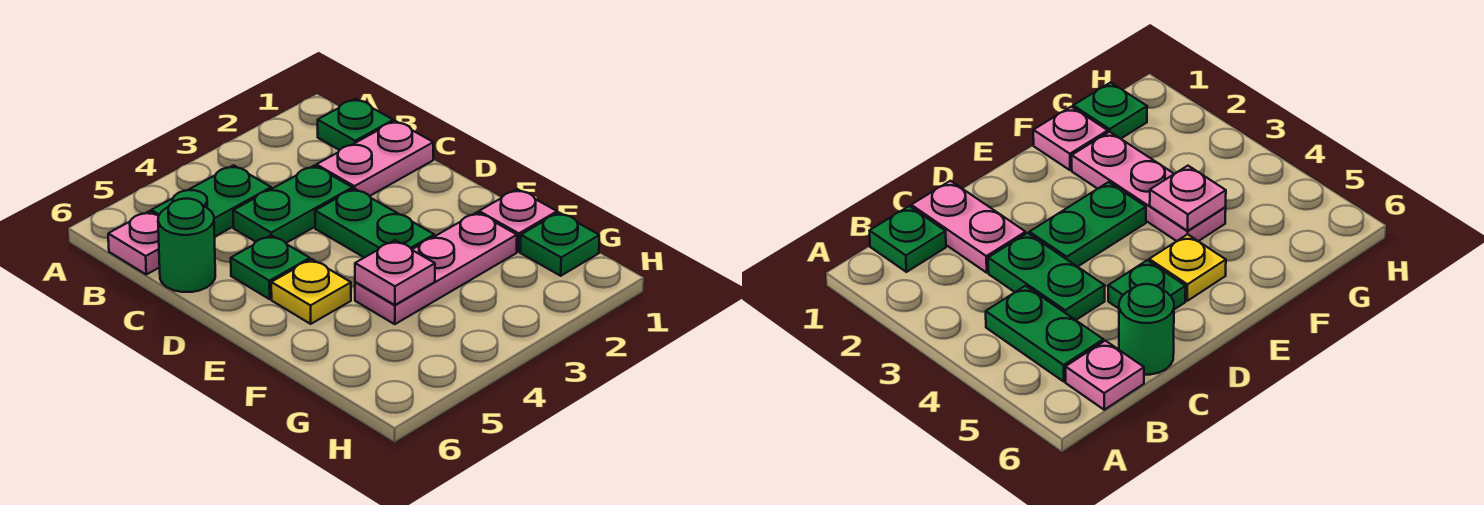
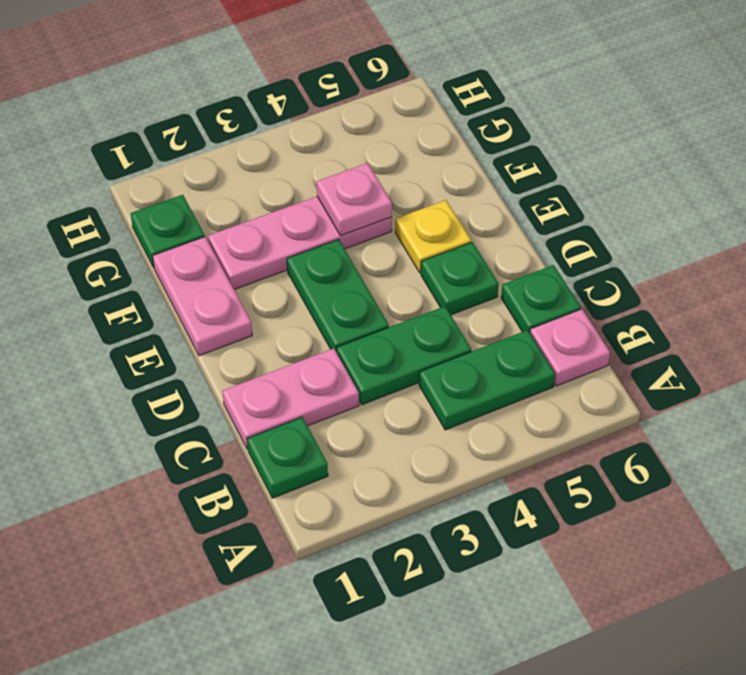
green 1x1 round brick [158,199,215,292] -> green 1x1 plate [501,265,581,332]
pink 1x1 plate [479,189,557,252] -> pink 1x2 plate [153,237,252,356]

